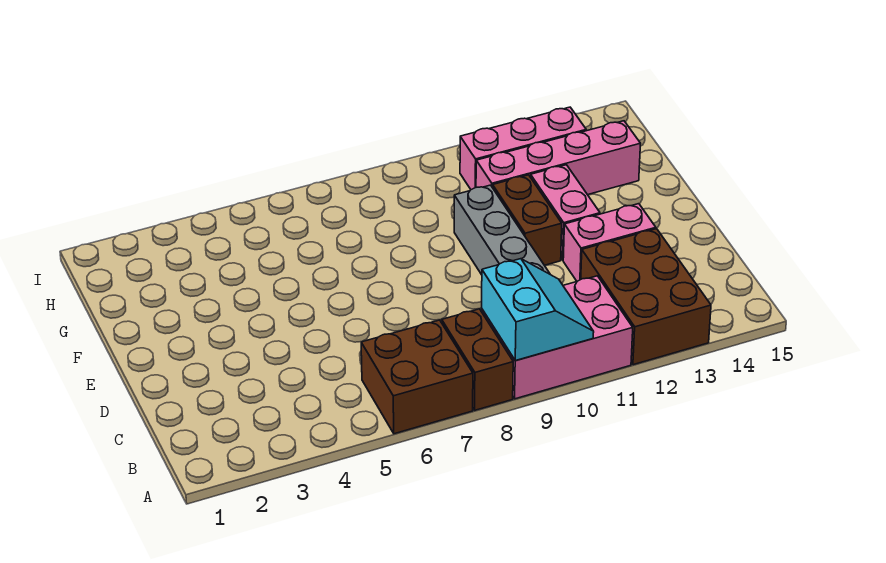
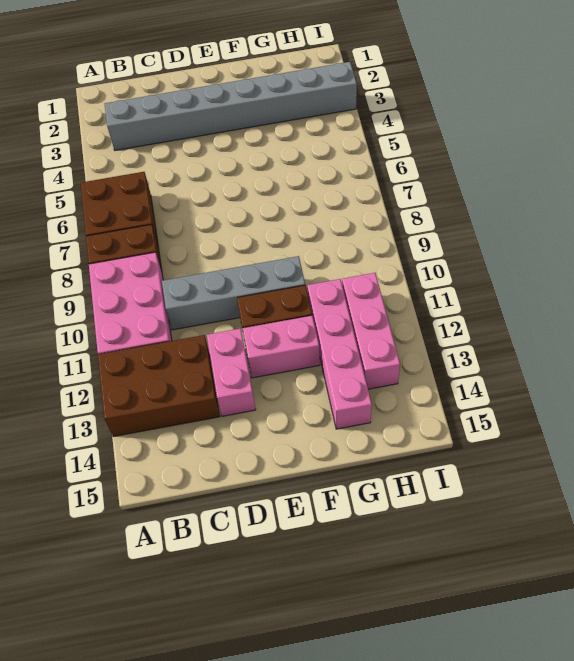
cyan 2x2 slope [482,259,594,361] -> none
none -> grey 1x8 brick [105,62,357,150]

